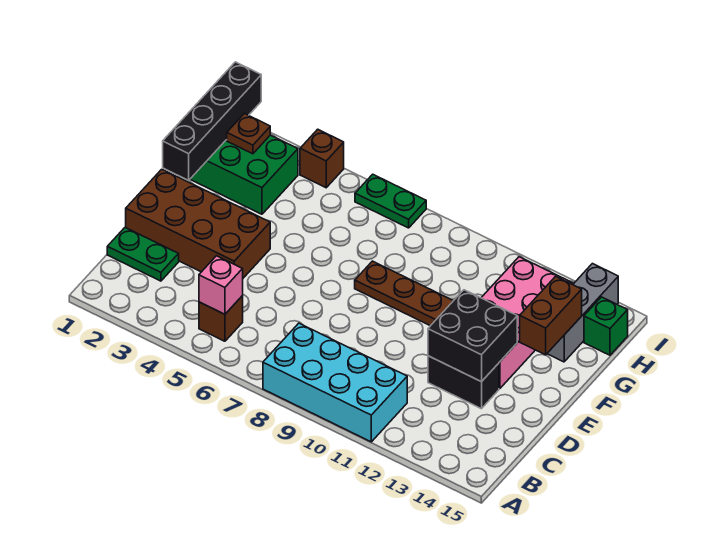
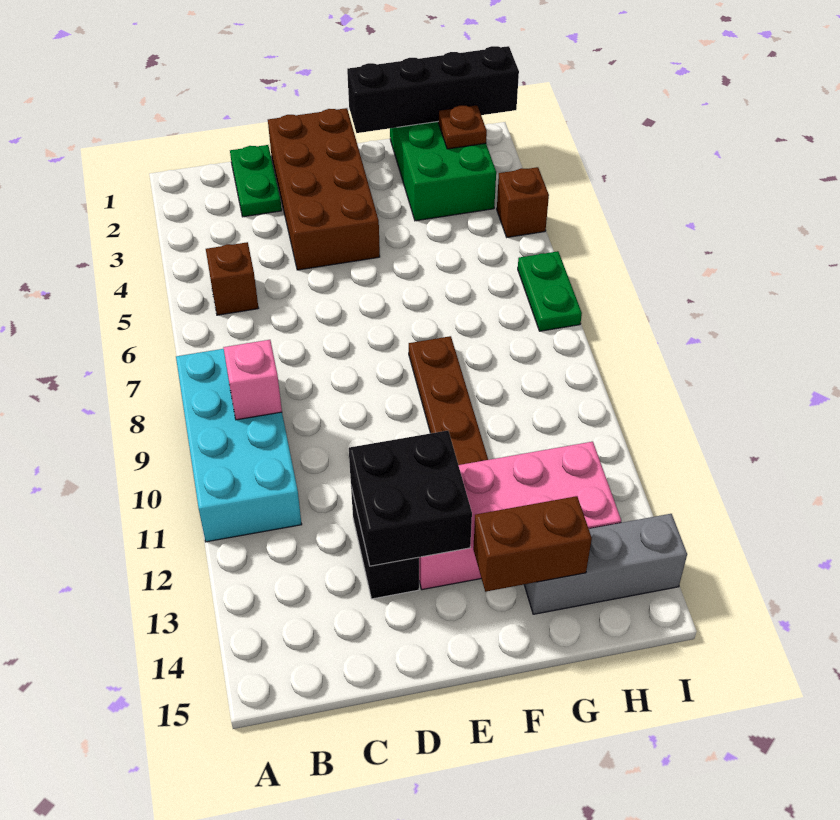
pink 1x1 brick [199,256,243,314] -> pink 1x1 brick moved to [223,340,282,420]
green 1x1 brick [584,297,628,355] -> none

